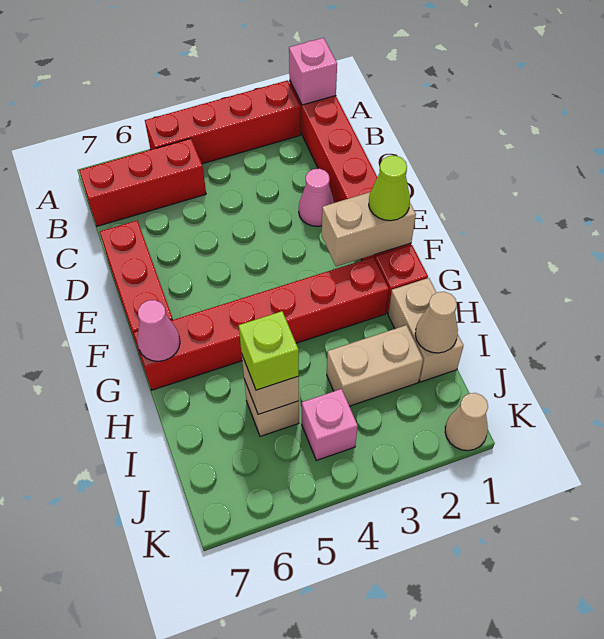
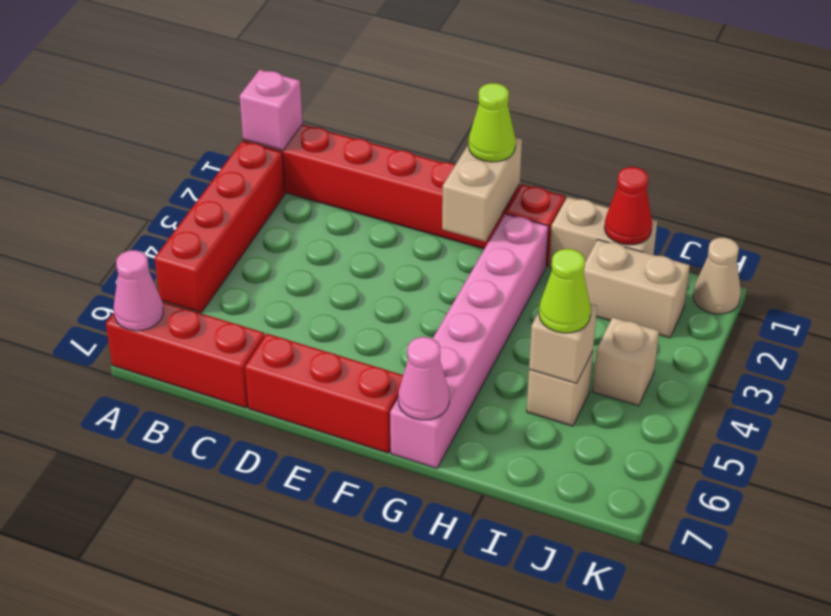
red 1x3 brick [79,139,206,226] -> red 1x3 brick turned to [106,302,265,408]
pink 1x1 cone [299,169,335,226] -> pink 1x1 cone moved to [114,250,163,331]
red 1x6 brick [133,257,389,390] -> pink 1x6 brick [390,214,548,469]
tan 1x1 cone [415,292,458,353] -> red 1x1 cone [604,167,652,245]
tan 1x2 brick [327,325,423,406] -> tan 1x2 brick turned to [584,240,690,338]
lime 1x1 brick [239,311,299,390] -> lime 1x1 cone [539,249,591,333]
pink 1x1 brick [302,389,358,460] -> tan 1x1 brick [593,317,659,406]

